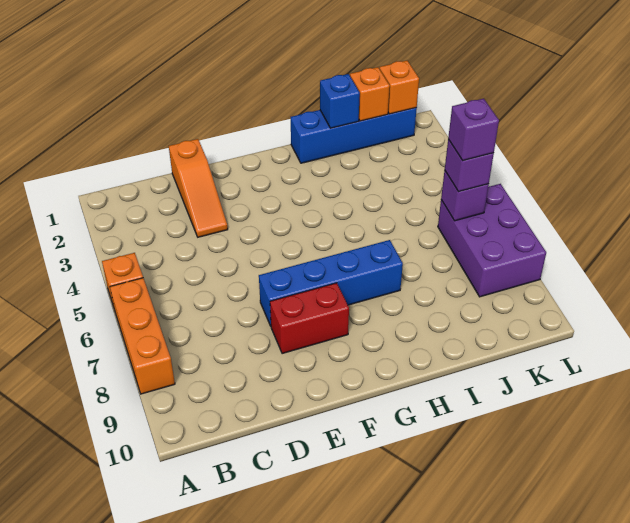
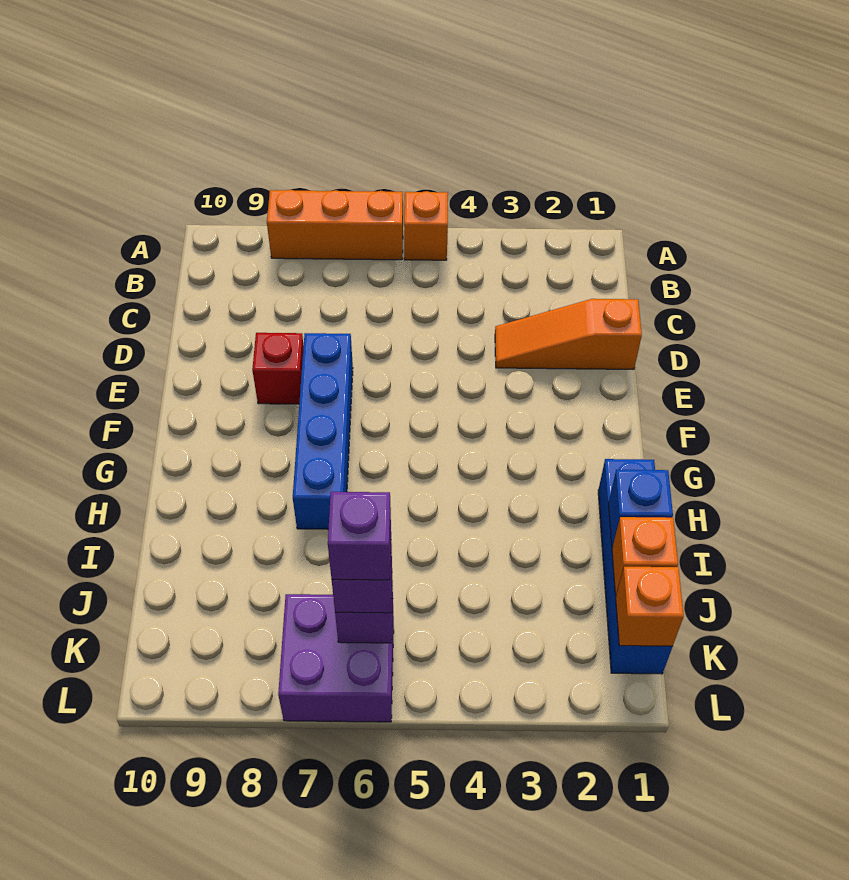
red 1x2 brick [270,283,349,354] -> red 1x1 brick [252,333,304,404]
purple 2x3 brick [438,184,546,297] -> purple 2x2 brick [278,594,394,722]

